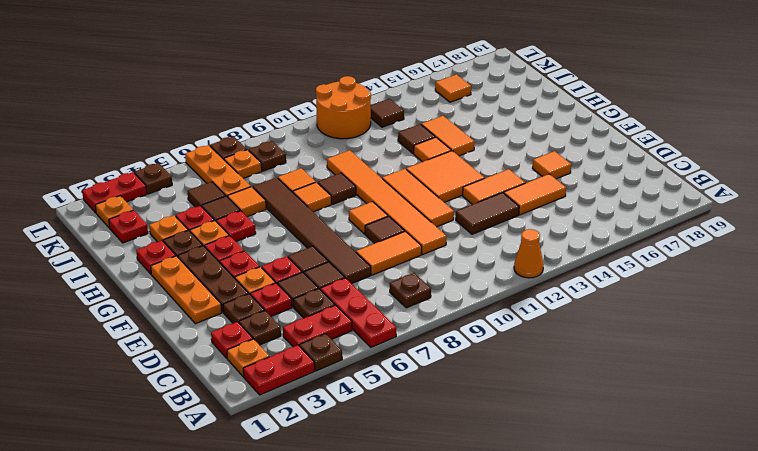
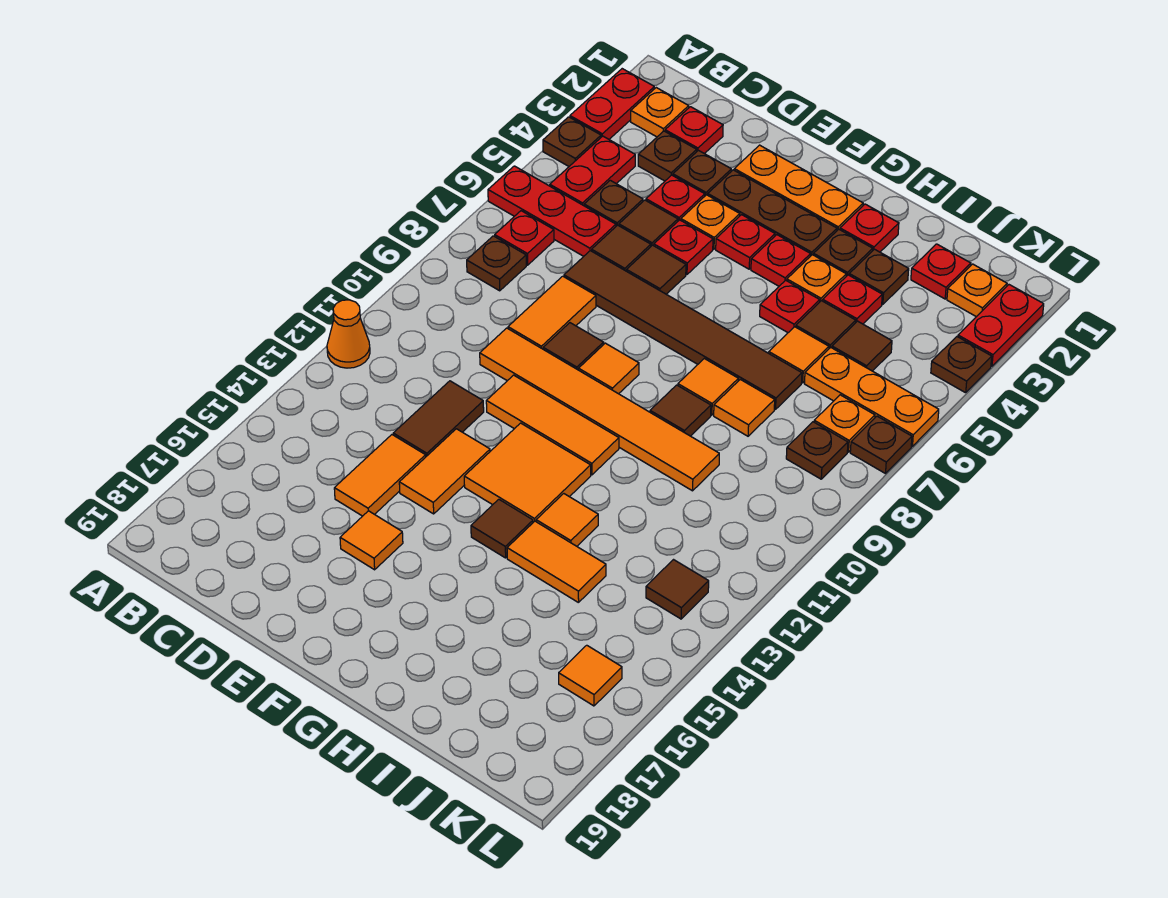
none -> red 1x1 plate [495,211,554,265]
orange 1x1 plate [149,215,188,242] -> brown 1x1 plate [849,249,909,304]
brown 1x1 tile [398,124,435,154] -> brown 1x1 tile moved to [471,499,533,558]
orange 2x2 round brick [316,76,371,139] -> none

